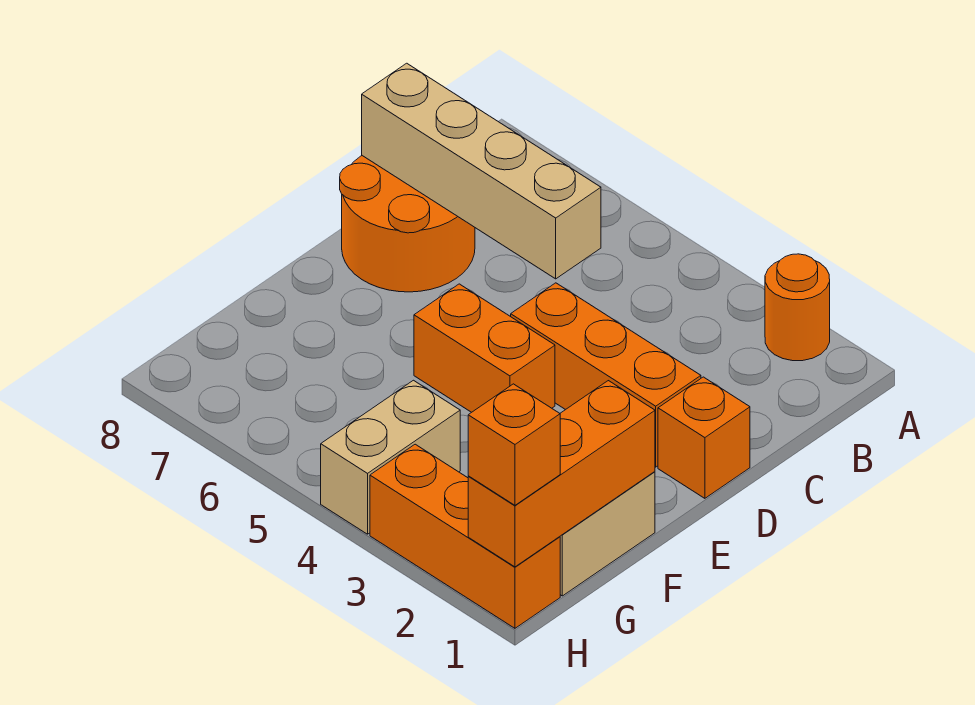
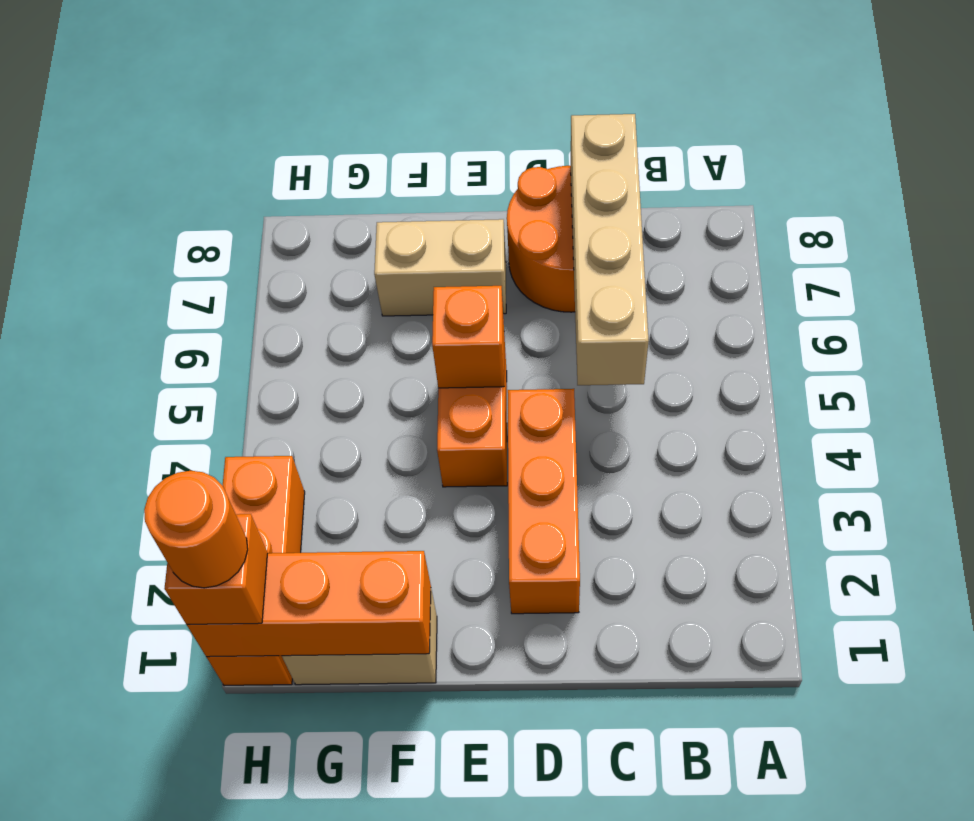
orange 1x1 round brick [765,254,830,361] -> orange 1x1 round brick moved to [144,471,248,588]
orange 1x1 brick [658,377,750,498] -> orange 1x1 brick moved to [432,286,504,388]
tan 1x2 brick [321,380,460,534] -> tan 1x2 brick moved to [374,219,506,316]

